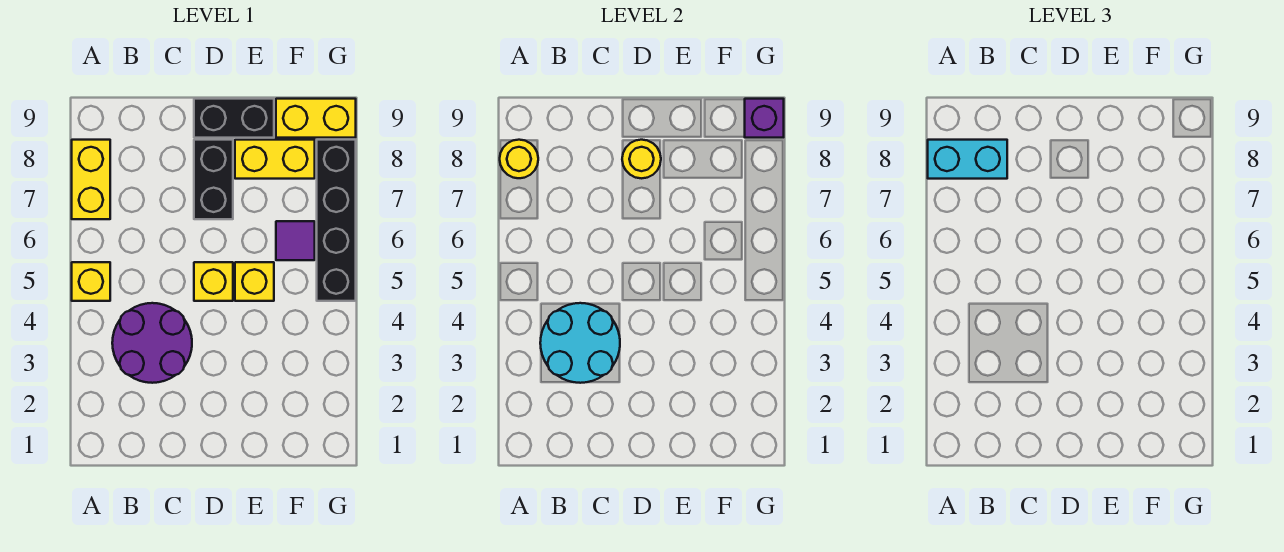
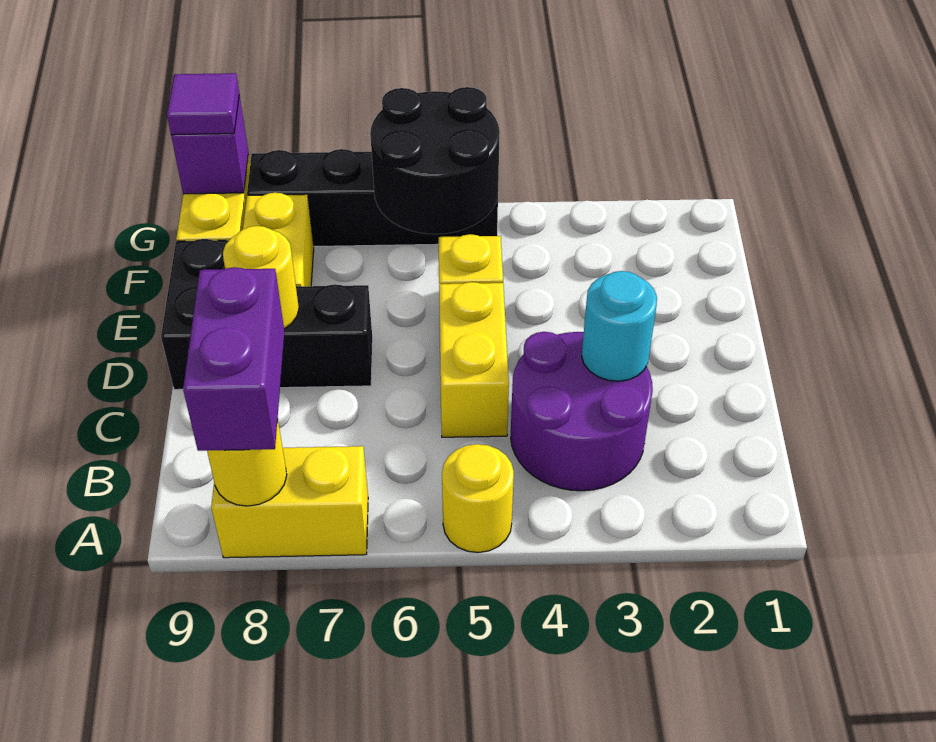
yellow 1x1 brick [72,262,110,301] -> yellow 1x1 round brick [442,444,514,553]
cyan 1x2 brick [928,140,1007,179] -> purple 1x2 brick [183,267,285,451]
cyan 2x2 round brick [540,303,620,383] -> cyan 1x1 round brick [582,271,657,381]
yellow 1x1 brick [194,262,233,301] -> yellow 1x2 brick [439,282,509,437]
none -> black 2x2 round brick [370,87,500,234]
purple 1x1 tile [276,221,315,260] -> purple 1x1 tile moved to [167,73,239,135]

